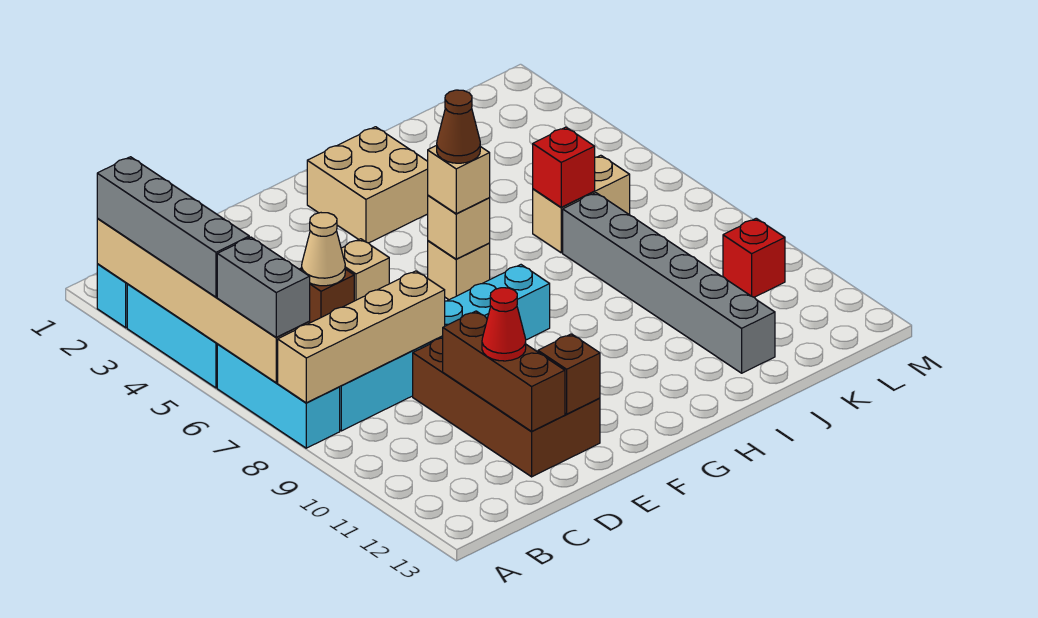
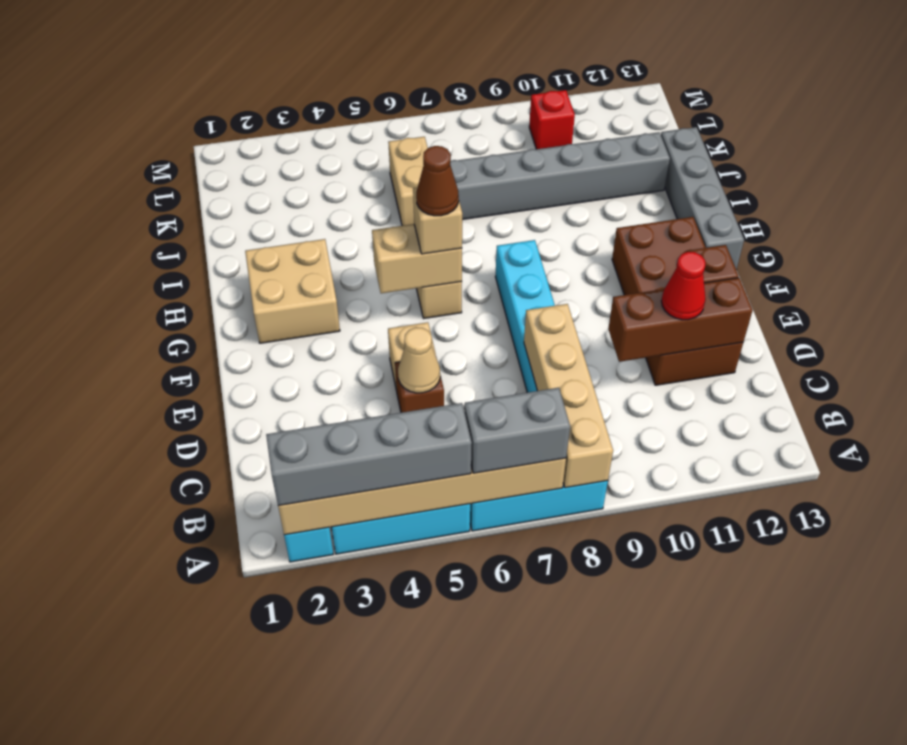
brown 2x4 brick [413,338,600,477] -> brown 2x4 brick turned to [612,217,743,385]
tan 1x1 brick [428,195,490,259] -> tan 1x2 brick [372,224,462,293]
none -> grey 1x4 brick [661,127,744,270]
red 1x1 brick [533,127,595,207] -> none

